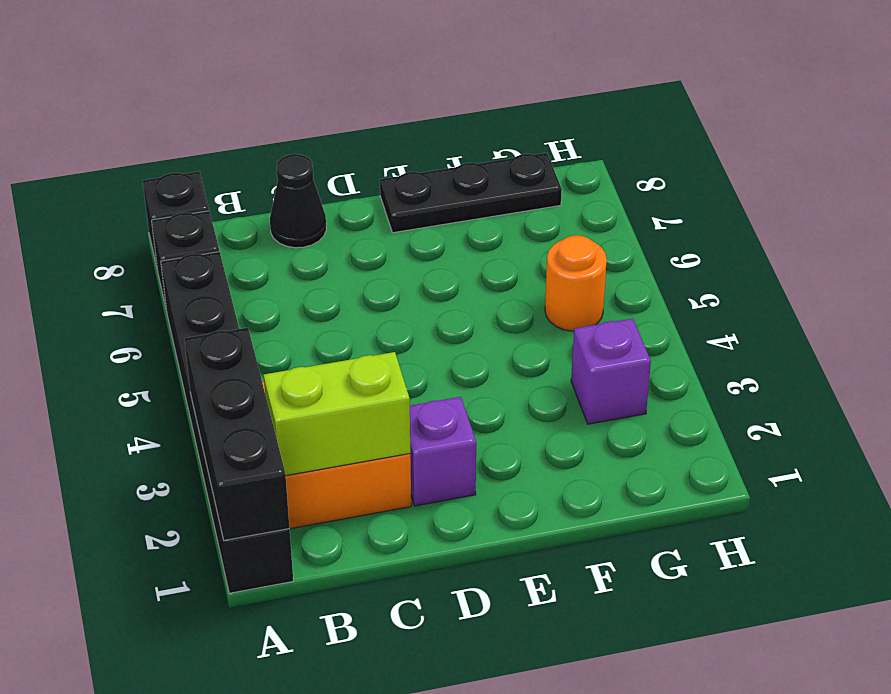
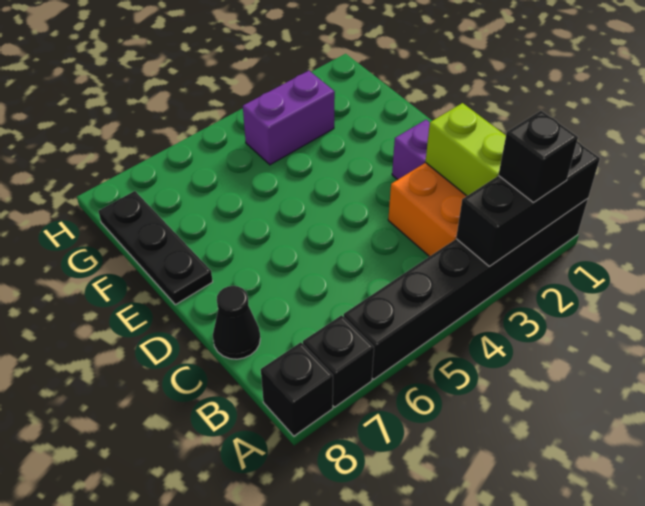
none -> black 1x1 brick [499,111,578,202]
purple 1x1 brick [571,318,651,424] -> purple 1x2 brick [243,71,335,165]
orange 1x1 round brick [545,235,607,331] -> none

